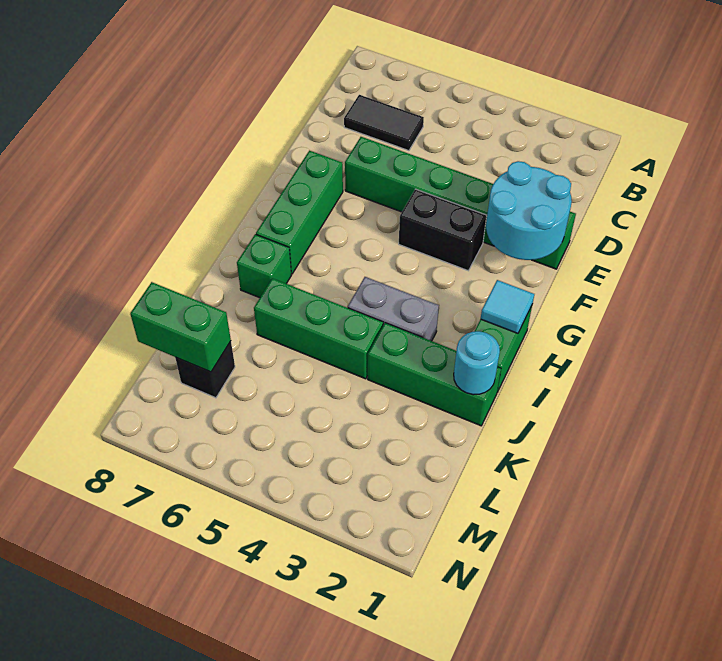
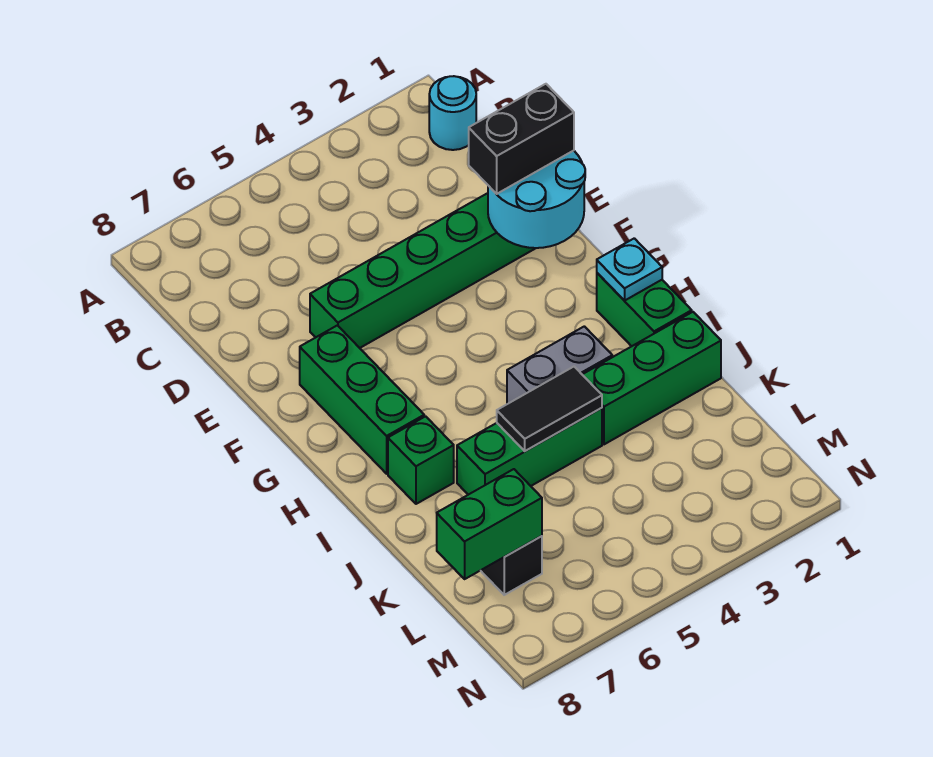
black 1x2 tile [344,95,424,151] -> black 1x2 tile moved to [497,367,602,451]
black 1x2 brick [399,189,487,271] -> black 1x2 brick moved to [469,84,574,194]
cyan 1x1 tile [481,280,534,333] -> cyan 1x1 plate [597,238,662,301]
cyan 1x1 round brick [454,331,500,395] -> cyan 1x1 round brick moved to [429,76,476,150]

